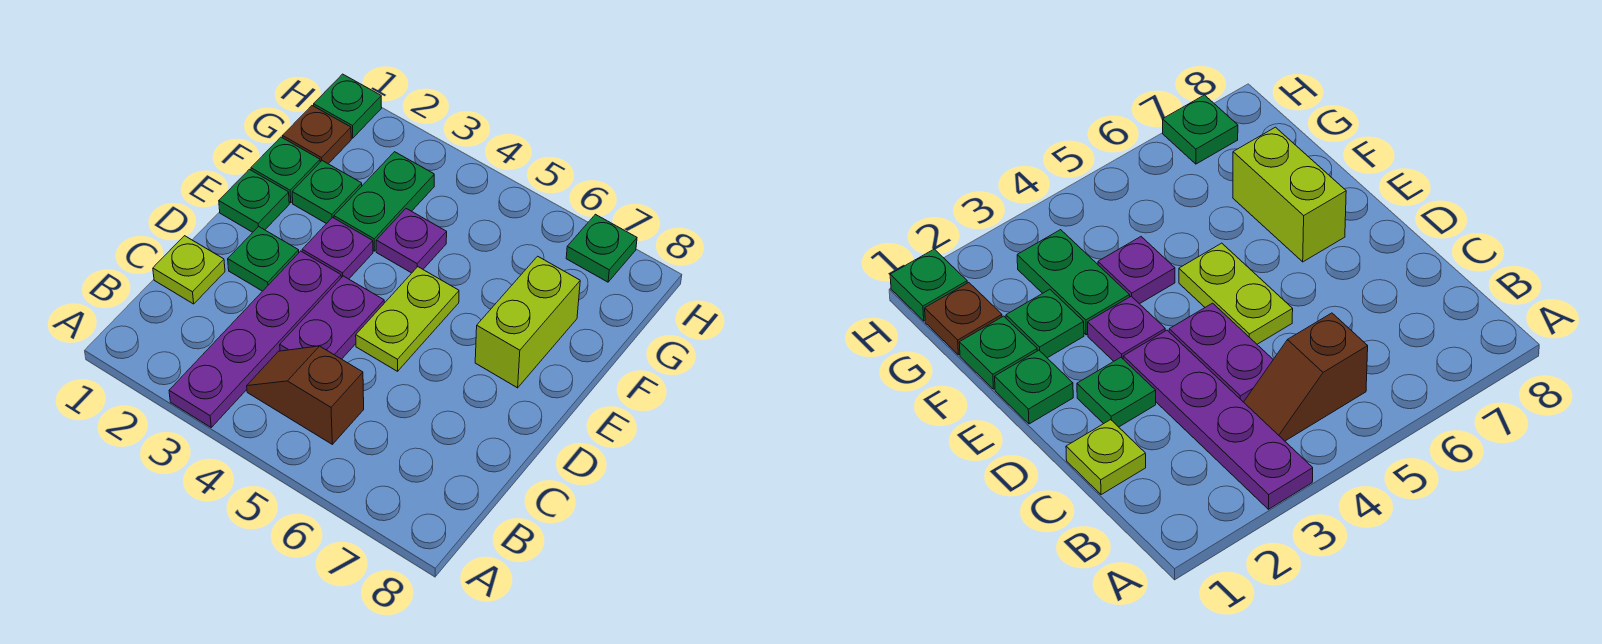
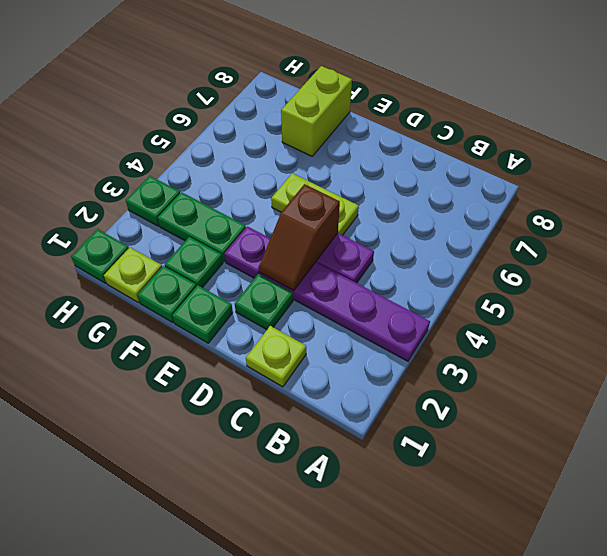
brown 1x2 slope [247,346,364,444] -> brown 1x2 slope moved to [259,184,340,291]
lime 1x2 brick [475,256,580,388] -> lime 1x2 brick turned to [281,66,352,156]
purple 1x1 plate [376,209,447,273] -> none
brown 1x1 plate [283,106,351,164] -> lime 1x1 plate [104,247,162,303]
green 1x1 plate [566,214,637,282] -> green 1x1 plate moved to [126,176,180,226]

